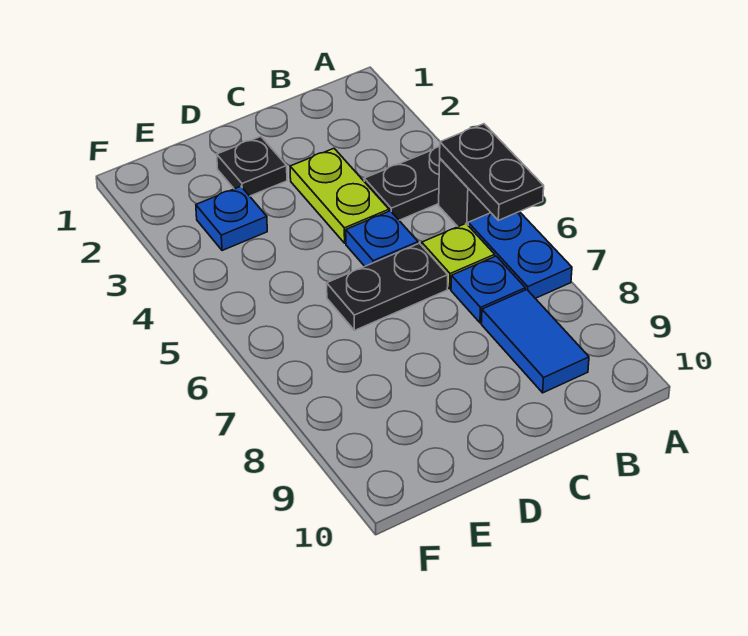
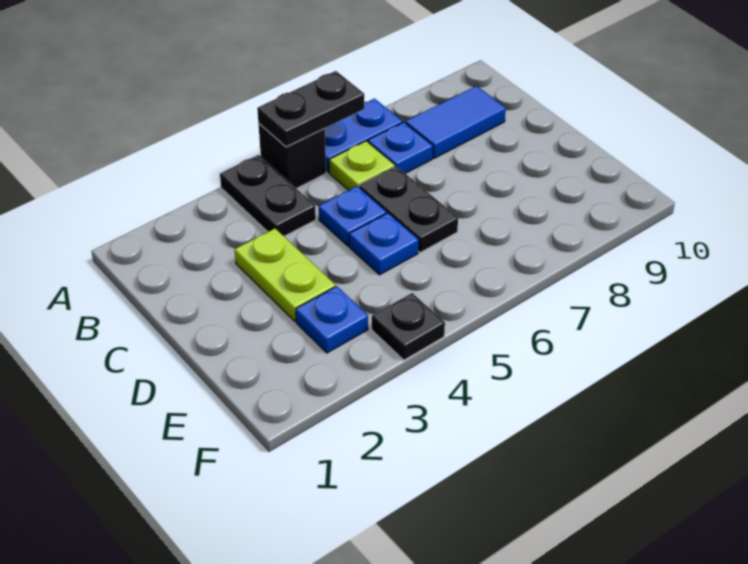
lime 1x2 plate [290,148,389,243] -> lime 1x2 plate turned to [234,228,335,321]
black 1x1 plate [217,137,287,196] -> black 1x1 plate moved to [372,293,445,360]
none -> blue 1x1 plate [349,213,418,275]

